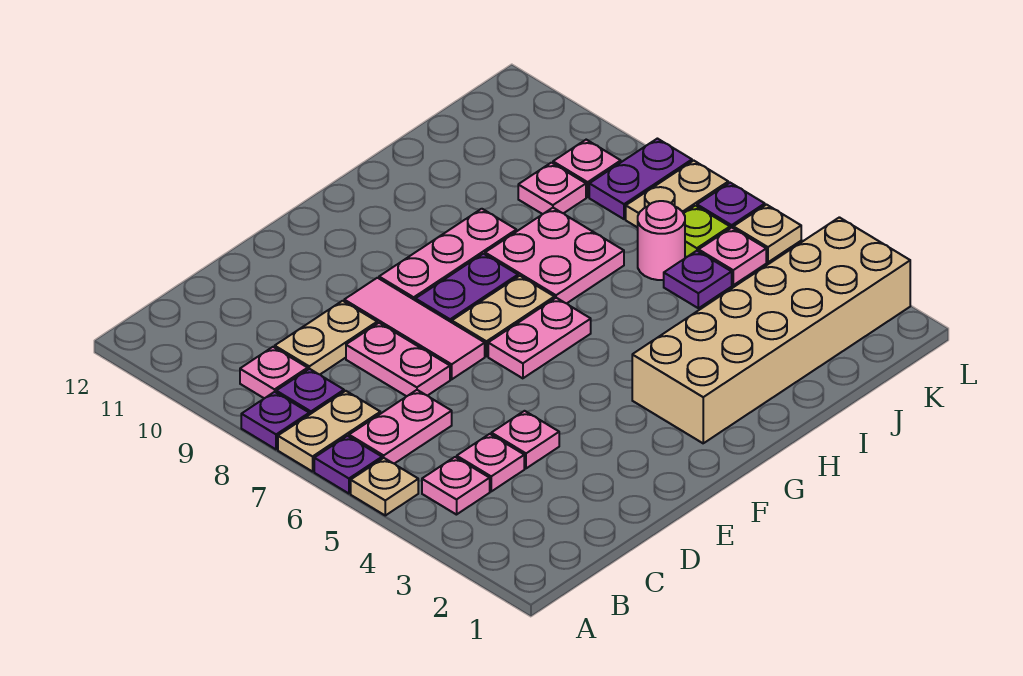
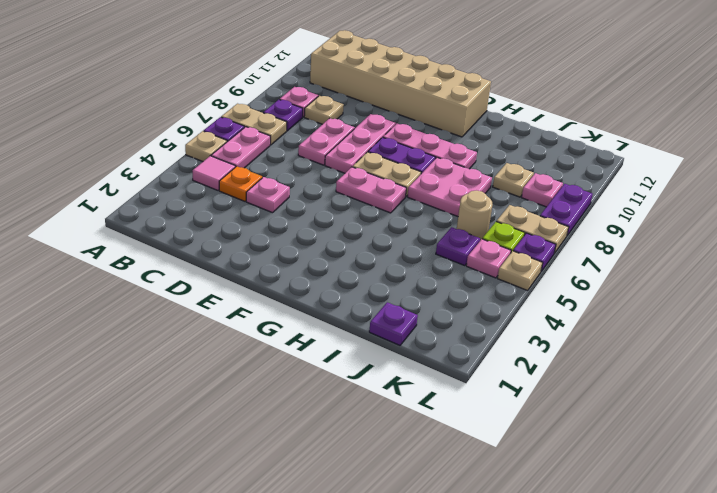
purple 1x1 plate [241,392,309,449] -> purple 1x1 plate moved to [369,302,418,345]
pink 1x1 plate [422,457,490,515] -> pink 1x1 tile [193,156,235,190]
pink 1x2 plate [349,390,452,464] -> pink 1x2 plate turned to [211,127,270,168]
pink 1x1 plate [457,434,524,491] -> orange 1x1 plate [219,166,262,201]
tan 1x2 plate [275,301,377,374] -> tan 1x1 plate [304,96,344,124]
pink 1x3 tile [344,278,485,379] -> pink 1x3 plate [325,114,396,173]
tan 2x6 brick [632,217,910,443] -> tan 2x6 brick moved to [310,30,491,137]
pink 1x1 round brick [638,201,685,280] -> tan 1x1 round brick [457,191,493,240]
pink 1x1 plate [518,163,586,214] -> tan 1x1 plate [493,163,534,197]
purple 1x2 plate [589,139,692,219] -> purple 1x2 plate turned to [540,184,593,235]

